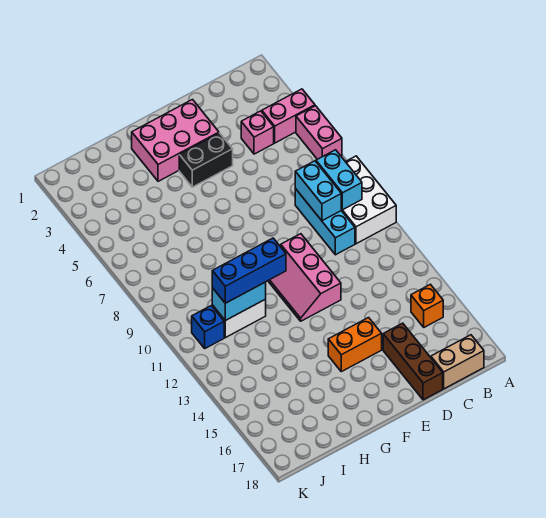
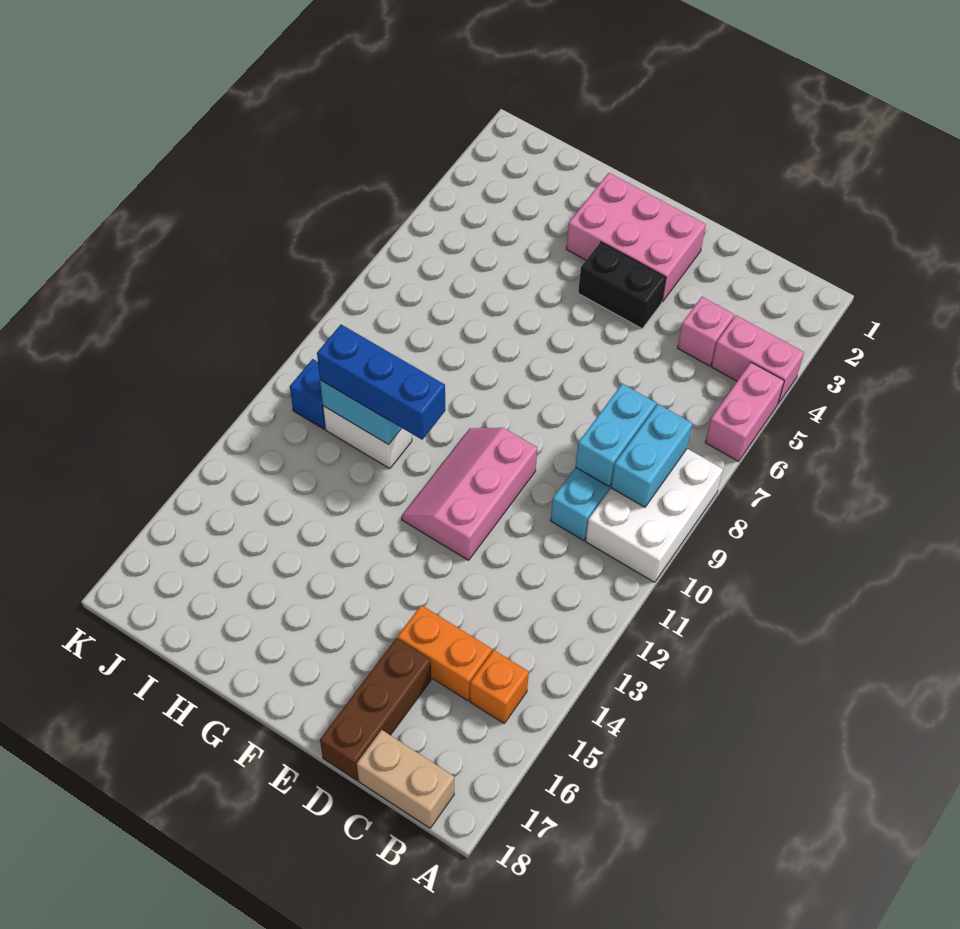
orange 1x2 brick [328,318,382,372] -> orange 1x2 brick moved to [397,605,492,701]

